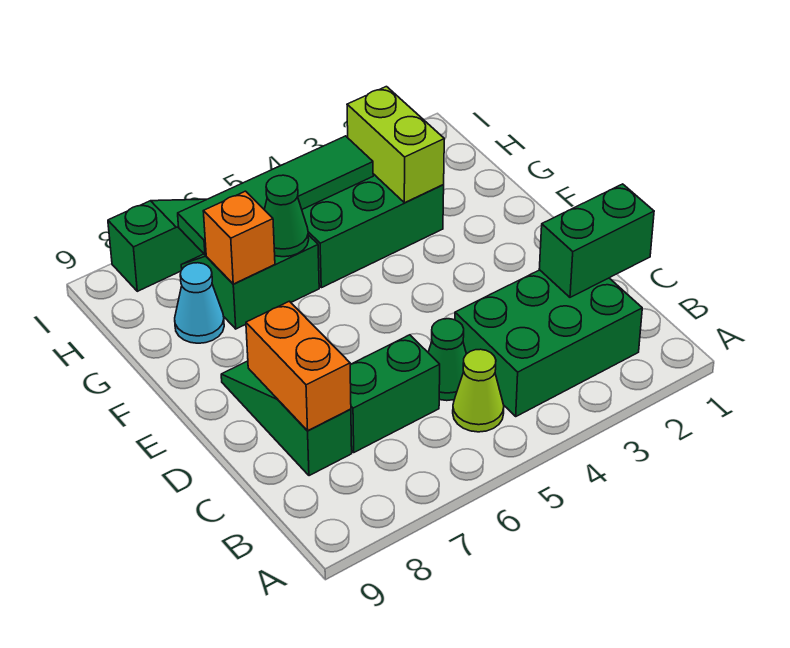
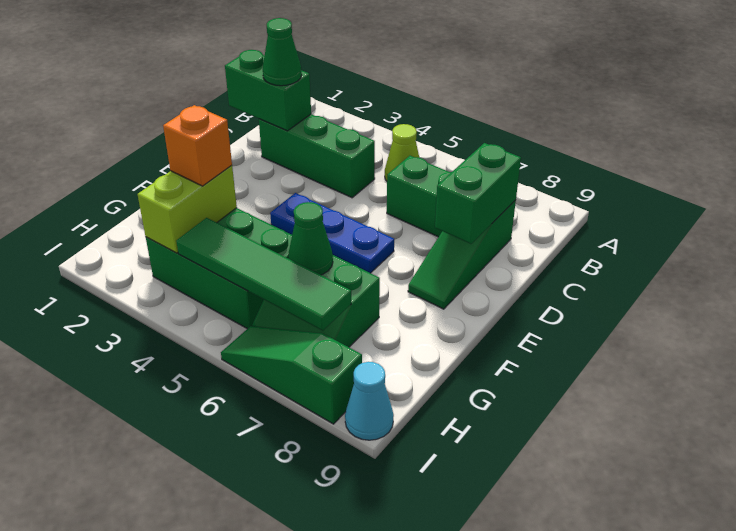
green 2x3 brick [455,270,642,416] -> green 1x3 brick [259,114,375,198]
green 1x1 cone [428,319,466,401] -> green 1x1 cone moved to [263,18,302,86]
orange 1x2 brick [246,301,351,431] -> green 1x2 brick [435,143,521,244]
none -> blue 1x3 plate [270,193,394,273]
orange 1x1 brick [203,191,275,284] -> orange 1x1 brick moved to [163,105,232,186]
cyan 1x1 cone [175,263,224,343] -> cyan 1x1 cone moved to [345,362,394,440]

